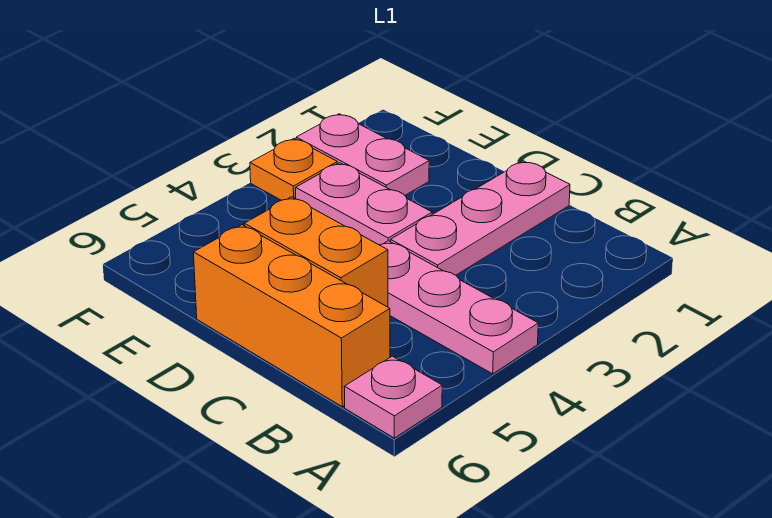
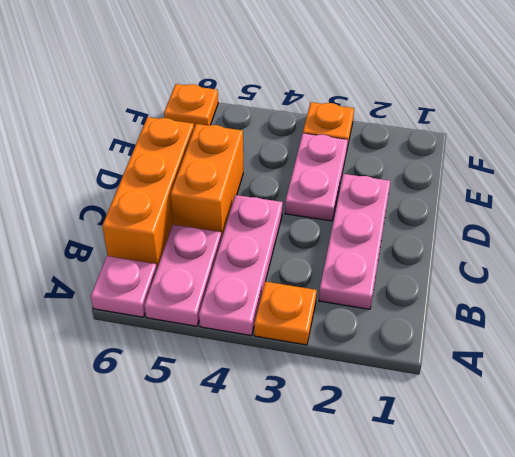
none -> orange 1x1 plate [254,281,317,345]
pink 1x3 plate [391,161,570,275] -> pink 1x3 plate turned to [319,174,390,309]
pink 1x2 plate [296,114,429,195] -> pink 1x2 plate moved to [144,225,221,326]
none -> orange 1x1 plate [164,84,218,128]

